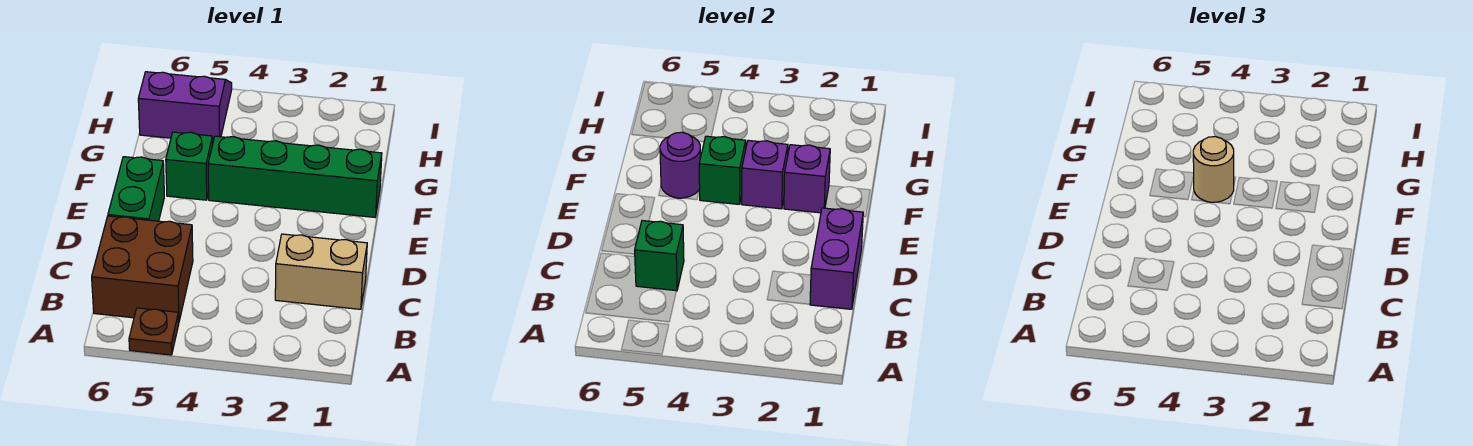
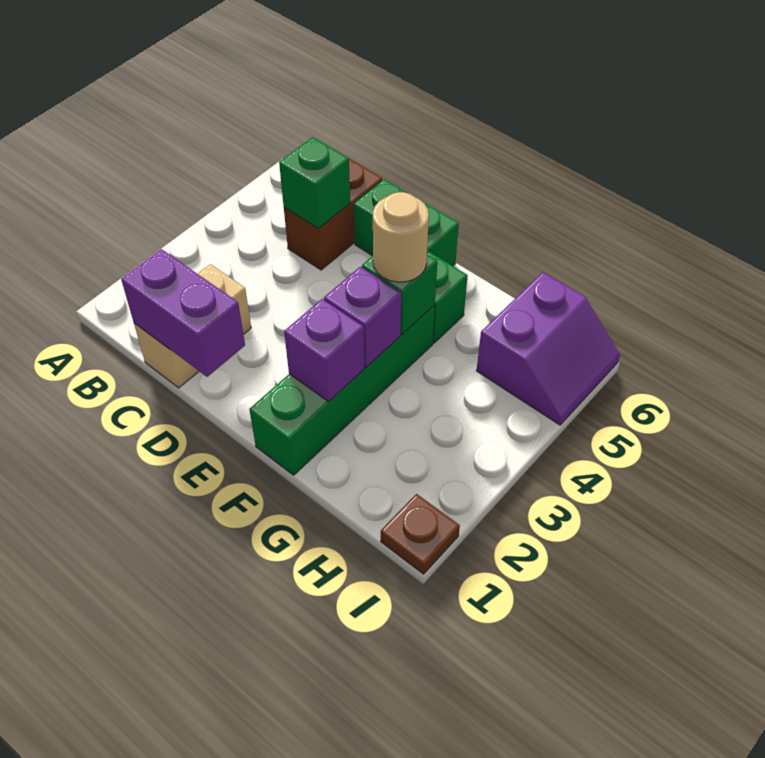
brown 1x1 plate [129,308,179,355] -> brown 1x1 plate moved to [381,494,460,574]
brown 2x2 brick [92,216,193,321] -> brown 1x2 brick [284,159,382,270]
purple 1x1 round brick [660,132,701,198] -> none

